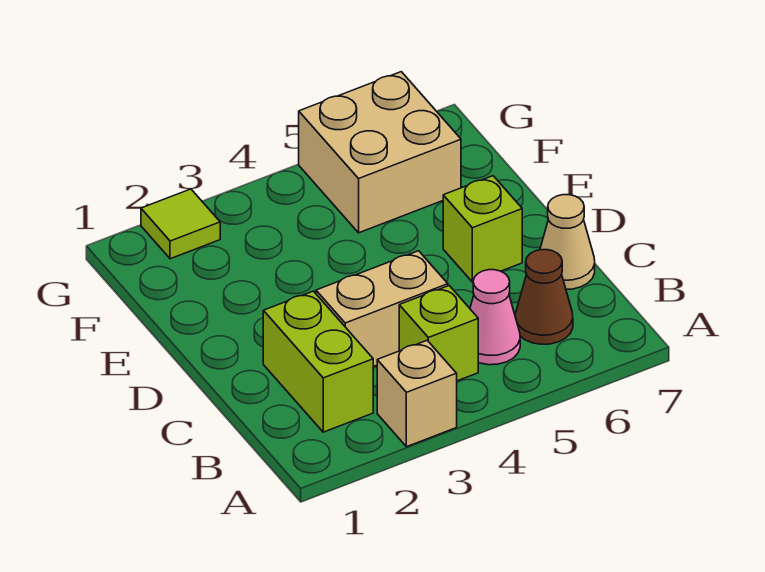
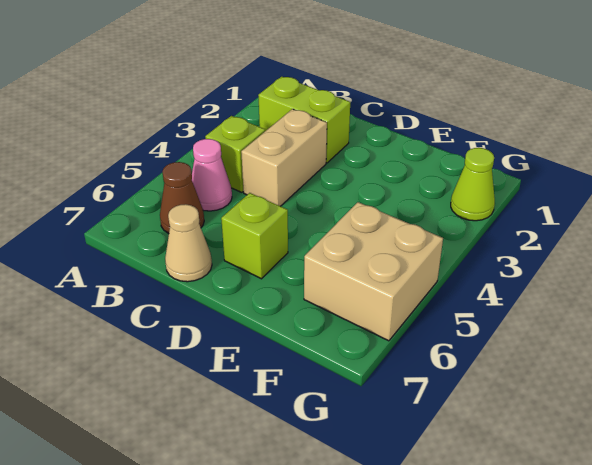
tan 1x1 brick [377,340,457,447] -> none
lime 1x1 tile [141,189,220,259] -> lime 1x1 cone [451,148,495,221]

